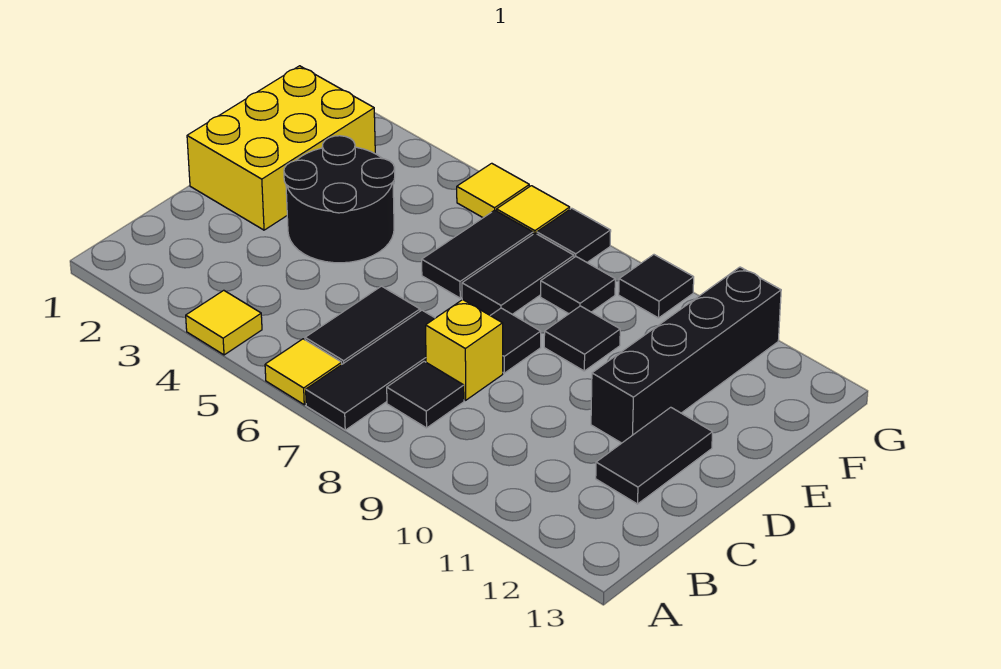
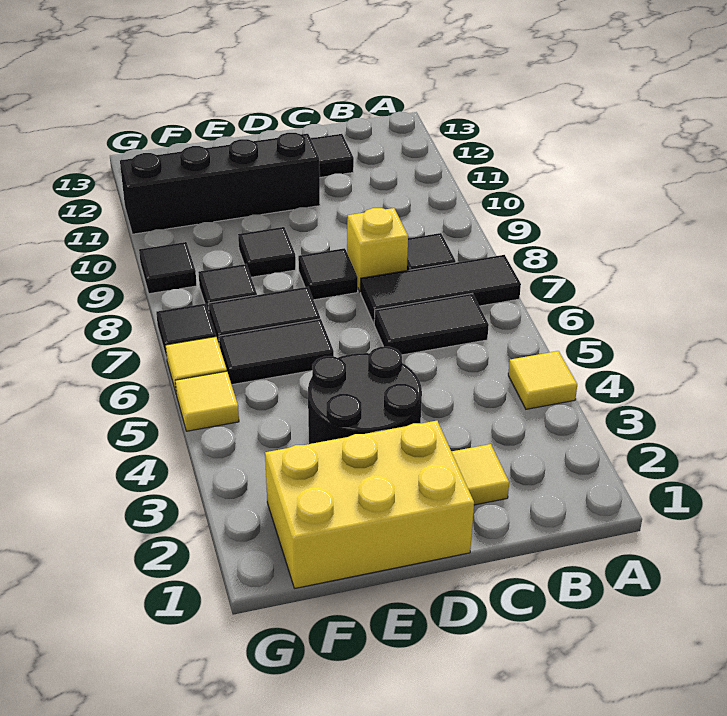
yellow 1x1 tile [265,339,342,405] -> yellow 1x1 tile moved to [451,444,509,505]

